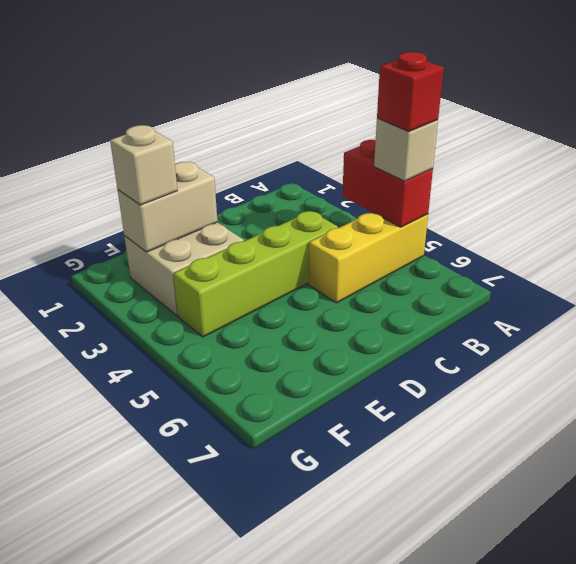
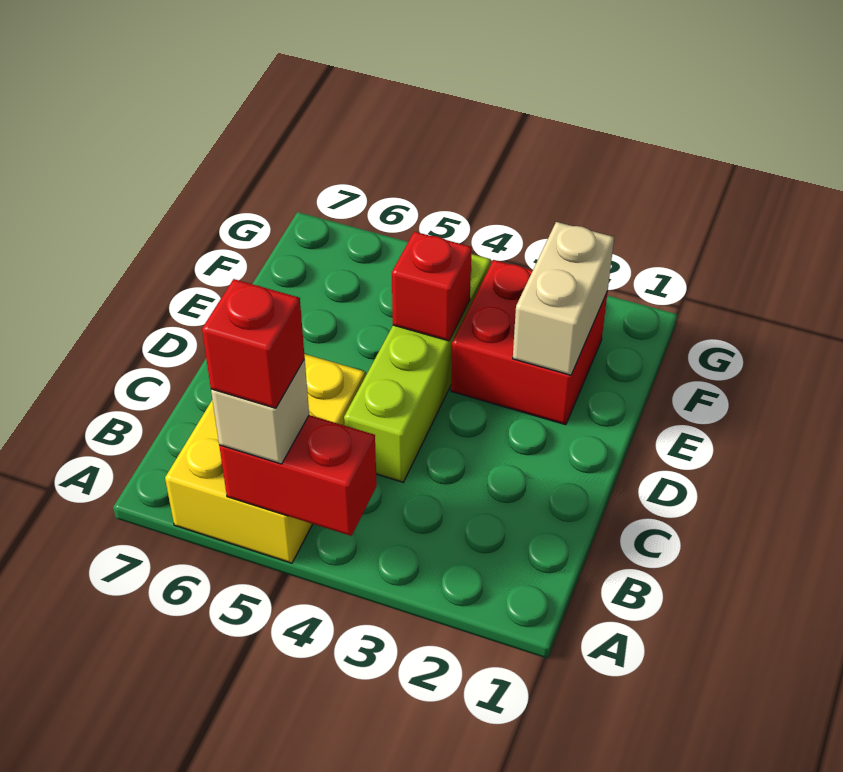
yellow 1x3 brick [309,212,428,303] -> yellow 2x3 brick [165,354,365,563]
tan 2x2 brick [124,222,244,315] -> red 2x2 brick [451,260,608,425]
none -> red 1x1 brick [392,232,472,341]
tan 1x1 brick [110,125,178,205] -> none

